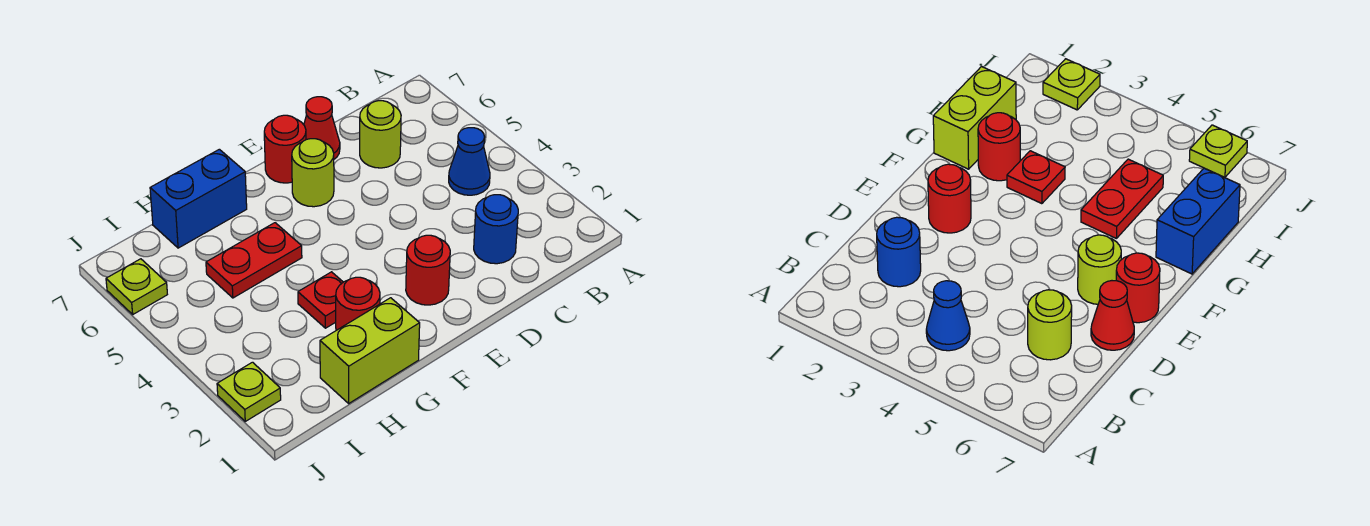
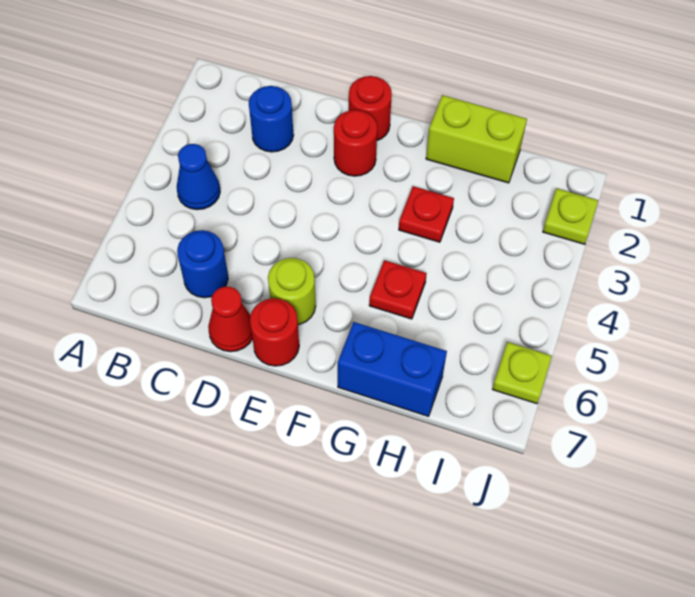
lime 1x1 round brick [360,101,401,168] -> blue 1x1 round brick [177,230,228,298]
red 1x1 round brick [336,277,380,330] -> red 1x1 round brick moved to [349,76,392,140]
red 1x2 plate [206,223,302,298] -> red 1x1 plate [369,260,427,319]

